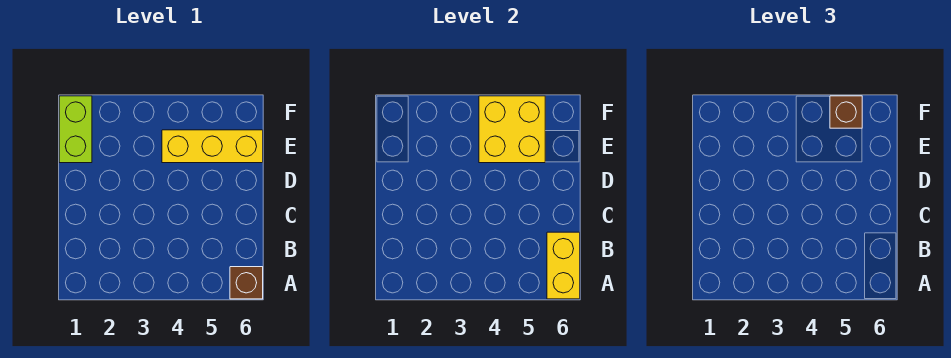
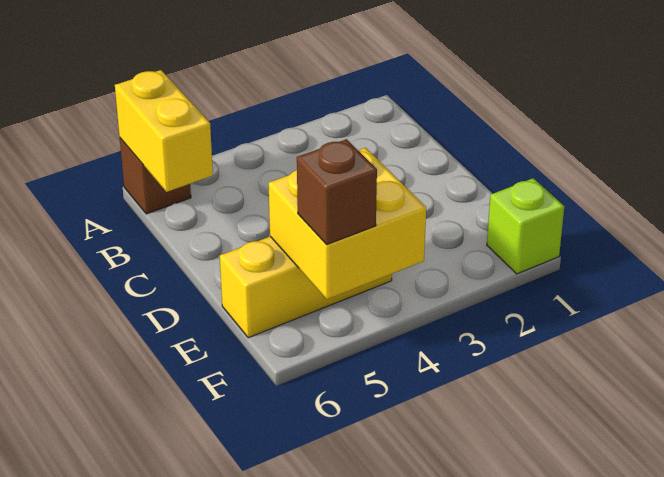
lime 1x2 brick [59,96,92,163] -> lime 1x1 brick [487,178,564,274]

